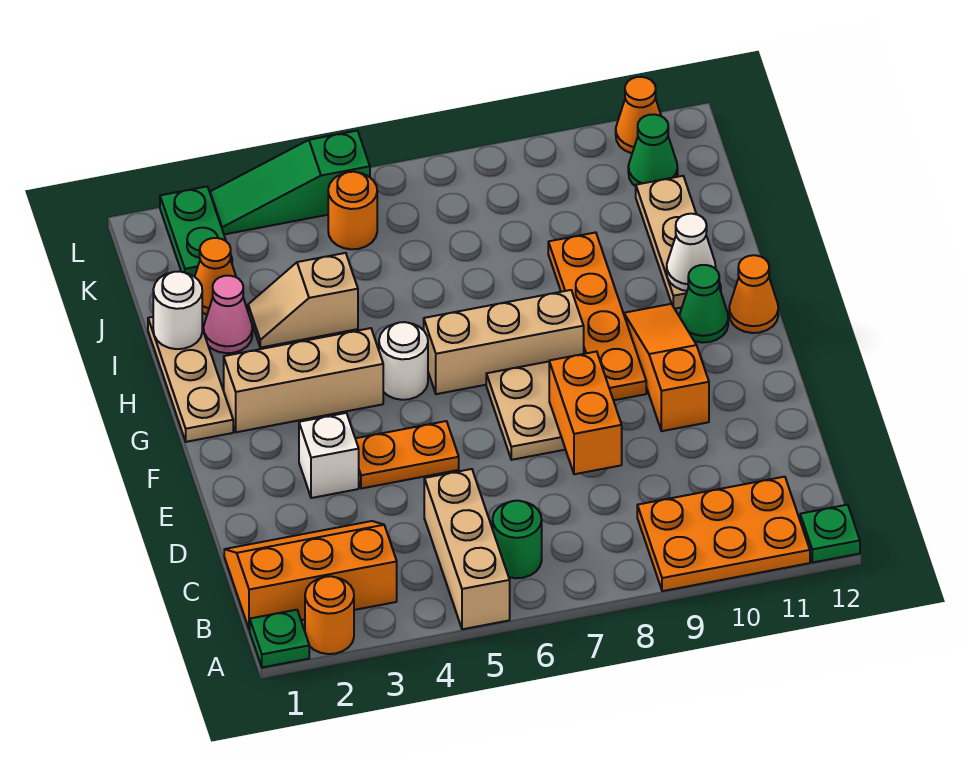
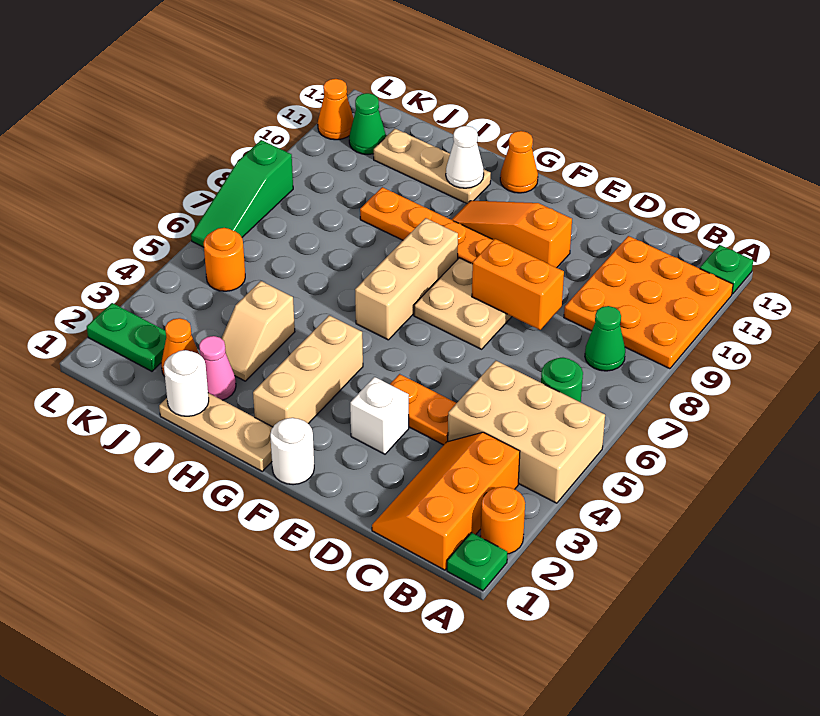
tan 1x3 brick [424,469,510,629] -> tan 2x3 brick [448,361,605,503]
orange 2x3 plate [637,477,810,591] -> orange 3x3 plate [564,236,733,369]
orange 1x2 plate [355,421,459,489] -> orange 1x2 plate turned to [390,374,456,445]
white 1x1 round brick [379,322,428,400] -> white 1x1 round brick moved to [270,418,314,485]
green 1x1 cone [679,265,728,343] -> green 1x1 cone moved to [585,306,625,371]
green 1x3 slope [210,131,370,234] -> green 1x3 slope moved to [191,140,293,247]

